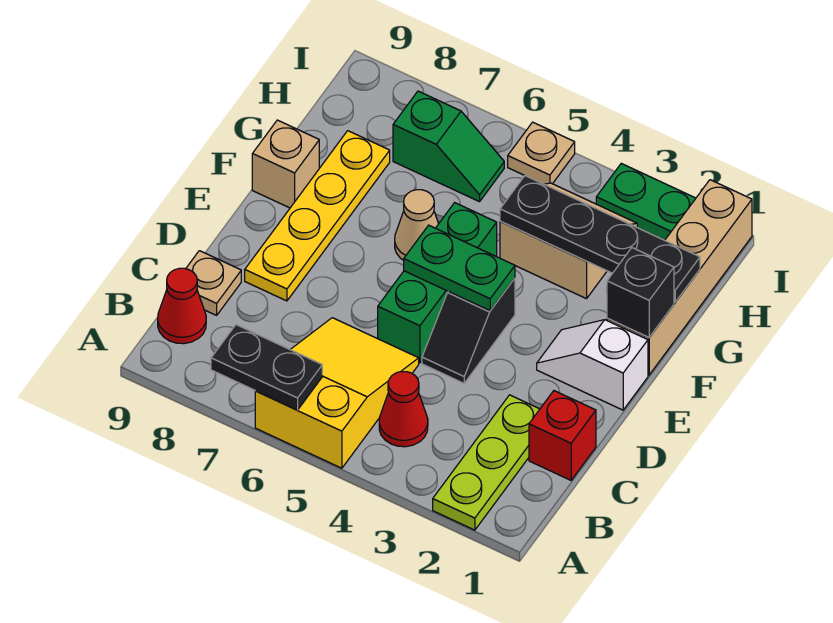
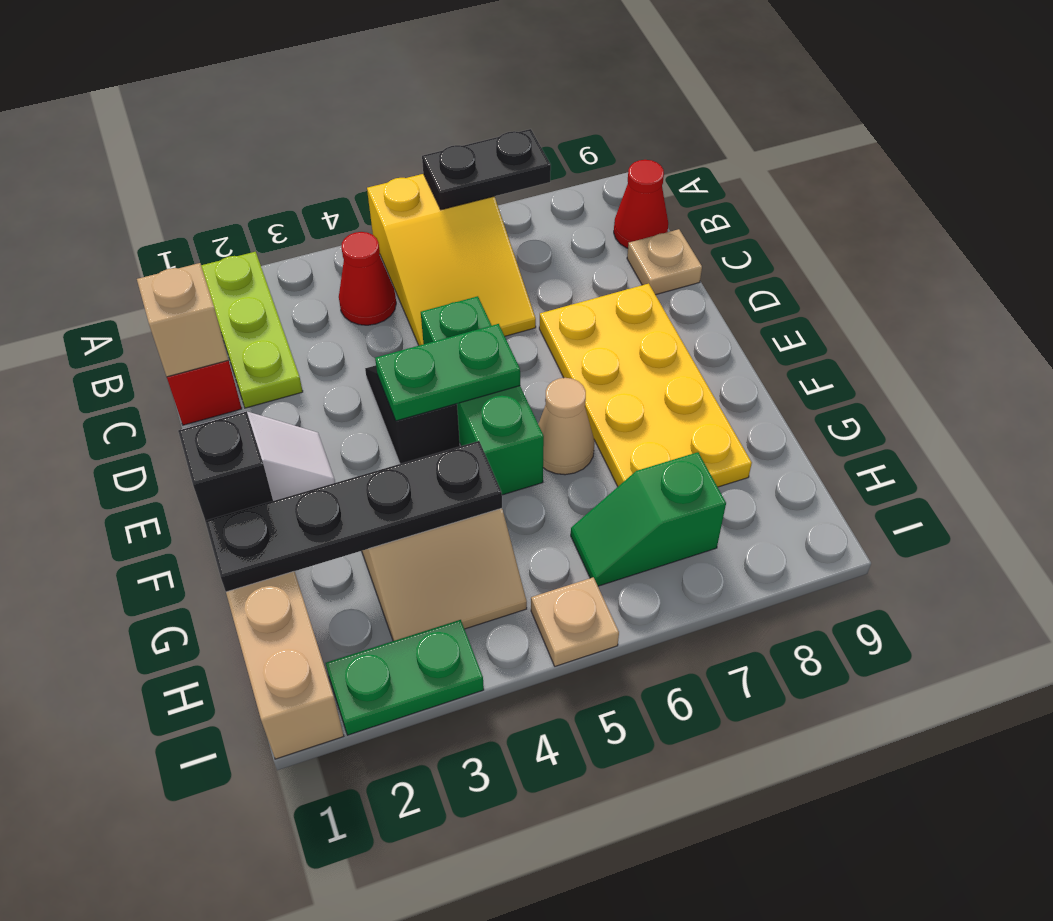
yellow 1x4 plate [245,131,390,301] -> yellow 2x4 plate [539,284,752,487]
tan 1x1 brick [252,120,319,208] -> tan 1x1 brick moved to [137,263,228,377]

